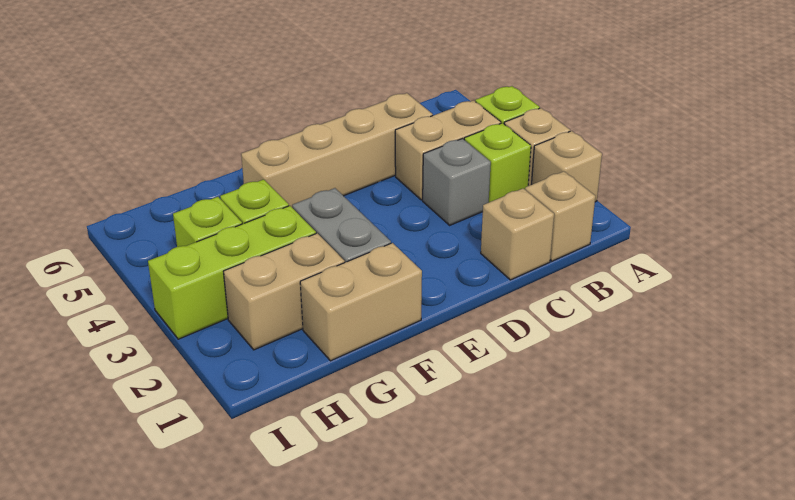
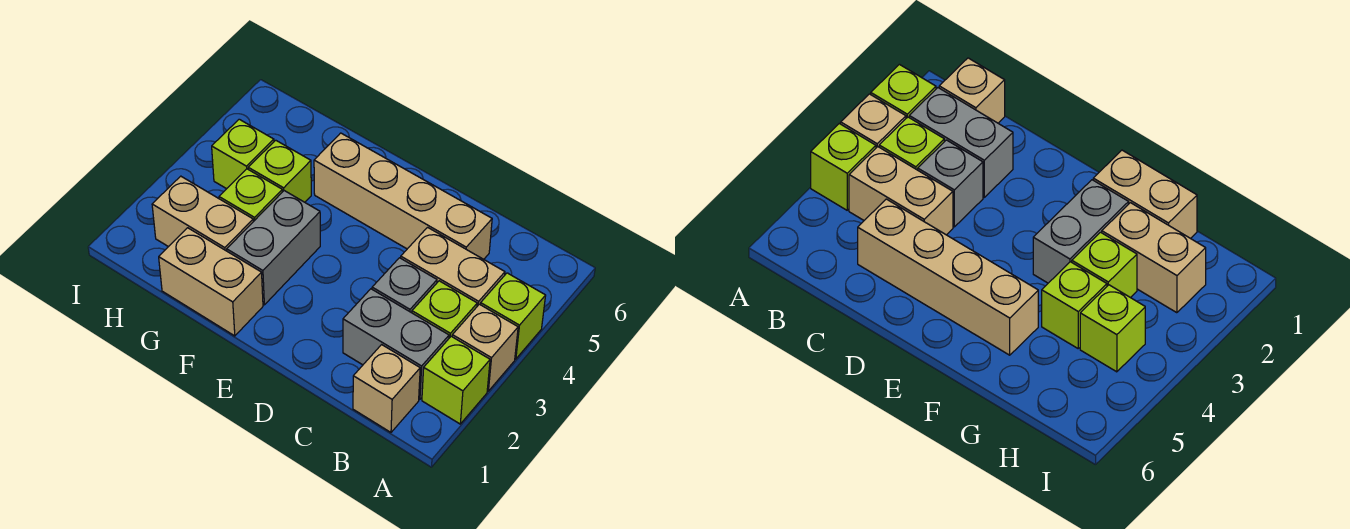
tan 1x1 brick [532,131,602,202] -> lime 1x1 brick [422,336,490,424]
none -> grey 1x2 brick [343,289,449,399]
tan 1x1 brick [481,189,554,280] -> none
lime 1x3 brick [148,206,316,339] -> lime 1x1 brick [219,169,282,222]

